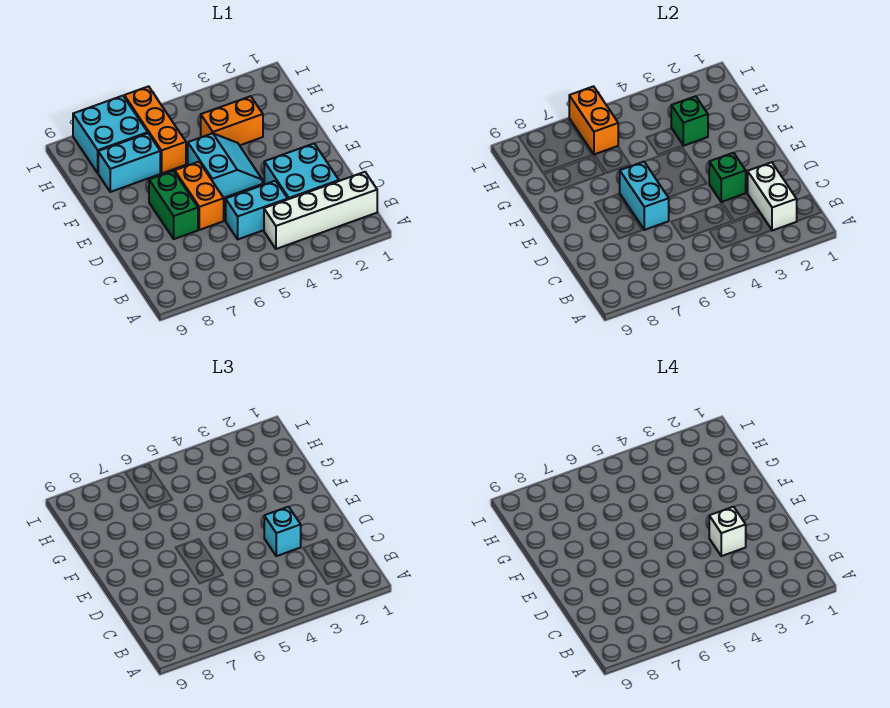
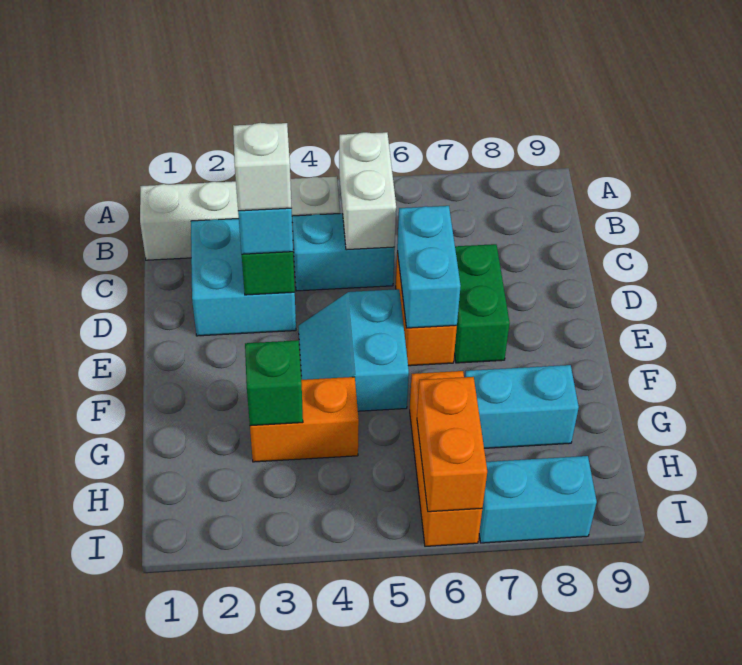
white 1x2 brick [748,162,797,231] -> white 1x2 brick moved to [339,132,396,250]
cyan 2x2 brick [73,96,148,173] -> cyan 1x2 brick [479,456,597,543]

